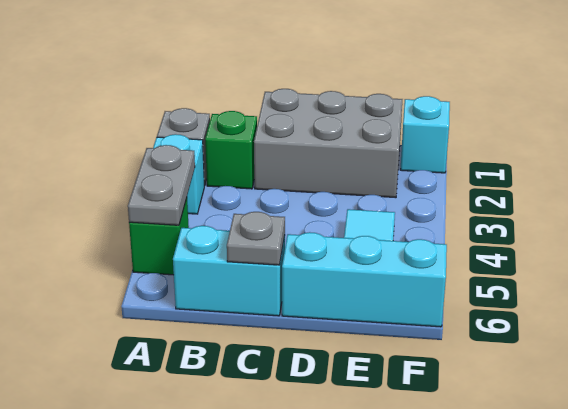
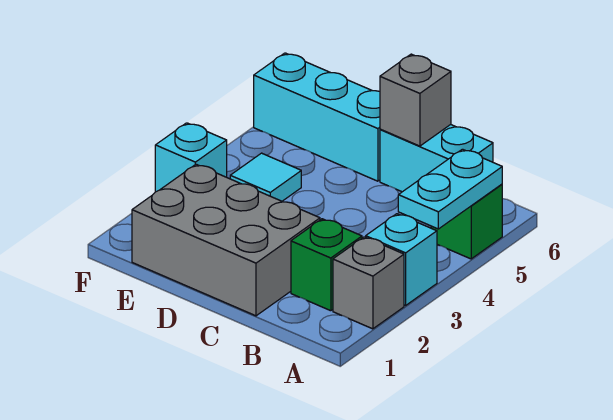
grey 1x2 plate [128,145,195,225] -> cyan 1x2 plate [398,149,502,229]
grey 1x1 plate [227,212,285,265] -> grey 1x1 brick [380,54,451,146]
cyan 1x1 brick [400,96,450,173] -> cyan 1x1 brick moved to [155,123,227,192]

